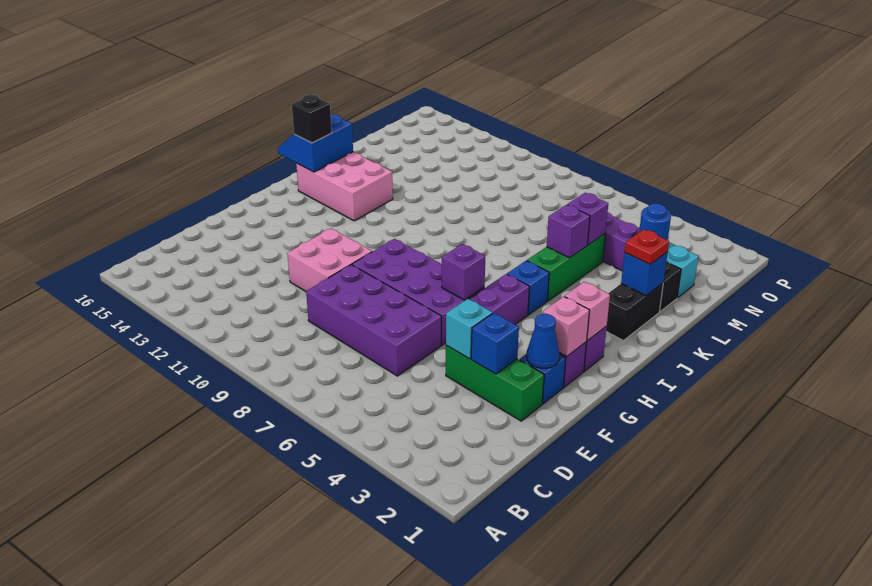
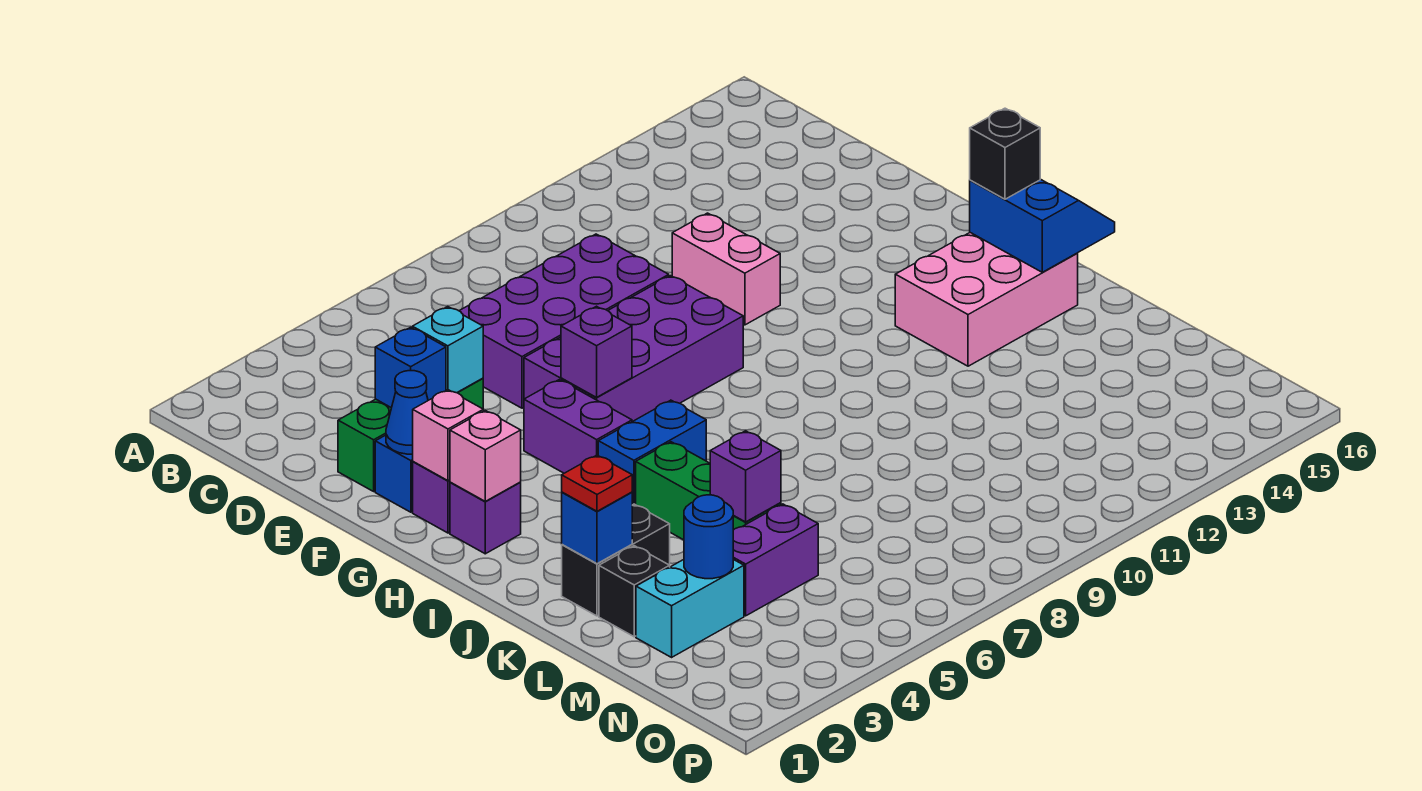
pink 2x2 brick [287,228,372,291] -> pink 1x2 brick [672,213,780,325]
blue 1x1 brick [507,261,549,315] -> blue 1x2 brick [598,400,706,505]
black 1x2 brick [606,283,663,341] -> black 1x2 brick turned to [562,504,670,616]
purple 1x1 brick [547,205,590,258] -> none

